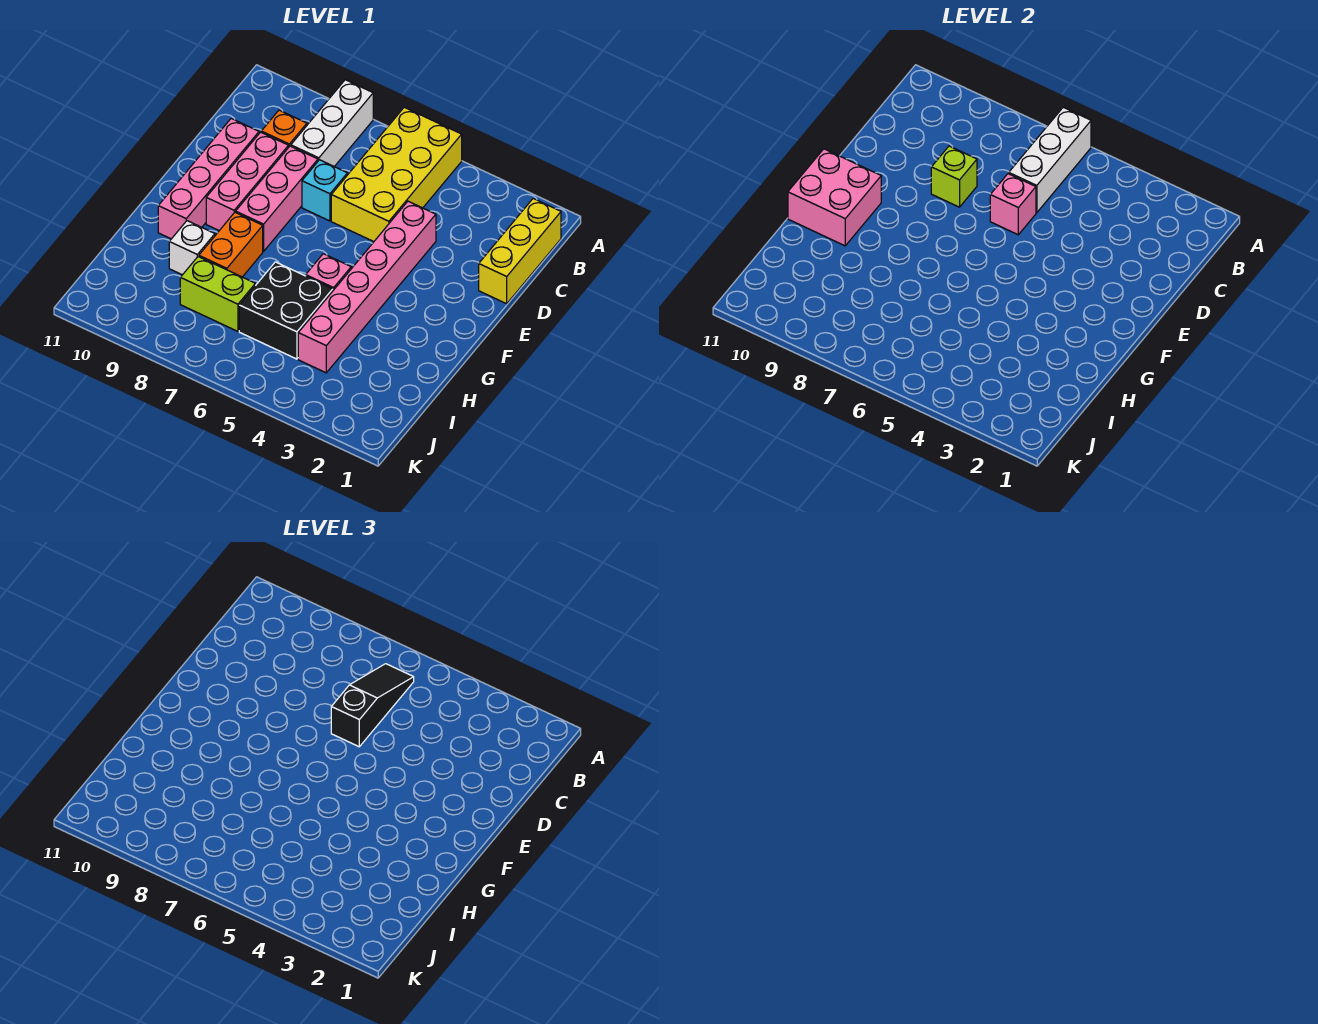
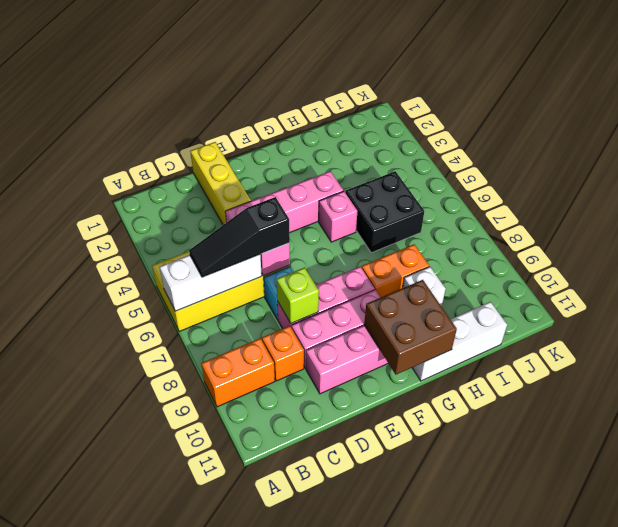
white 1x3 brick [291,80,373,167] -> white 1x3 brick moved to [412,302,507,381]
none -> orange 1x2 brick [201,338,275,407]
yellow 1x3 brick [479,198,561,304] -> yellow 1x3 brick turned to [190,142,251,225]
pink 1x6 brick [298,201,436,373] -> pink 1x4 brick [225,171,343,233]
pink 2x2 brick [788,149,881,246] -> brown 2x2 brick [364,280,457,374]
lime 1x2 brick [180,257,255,331] -> none

